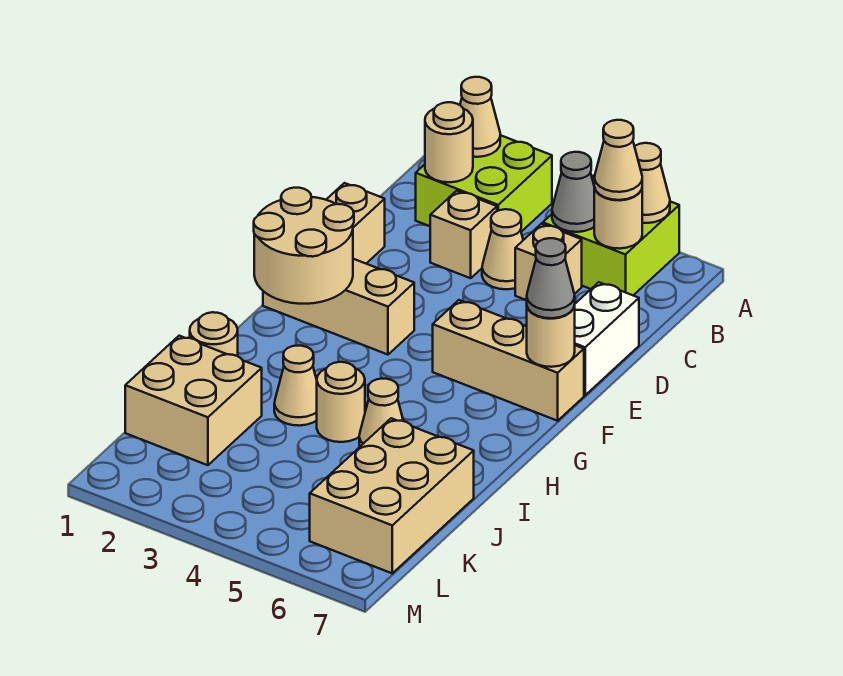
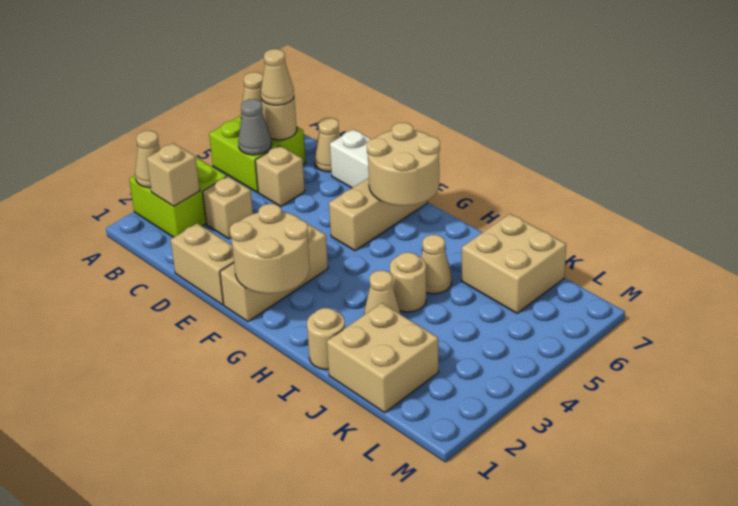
tan 1x1 round brick [425,102,473,182] -> tan 1x1 brick [147,143,200,206]
tan 1x1 cone [482,209,523,289] -> tan 1x1 cone moved to [315,118,341,172]
tan 1x1 round brick [527,305,575,367] -> tan 2x2 round brick [367,123,440,206]
grey 1x1 cone [527,238,575,318] -> none
tan 2x3 brick [310,418,474,573] -> tan 2x2 brick [462,214,566,313]

